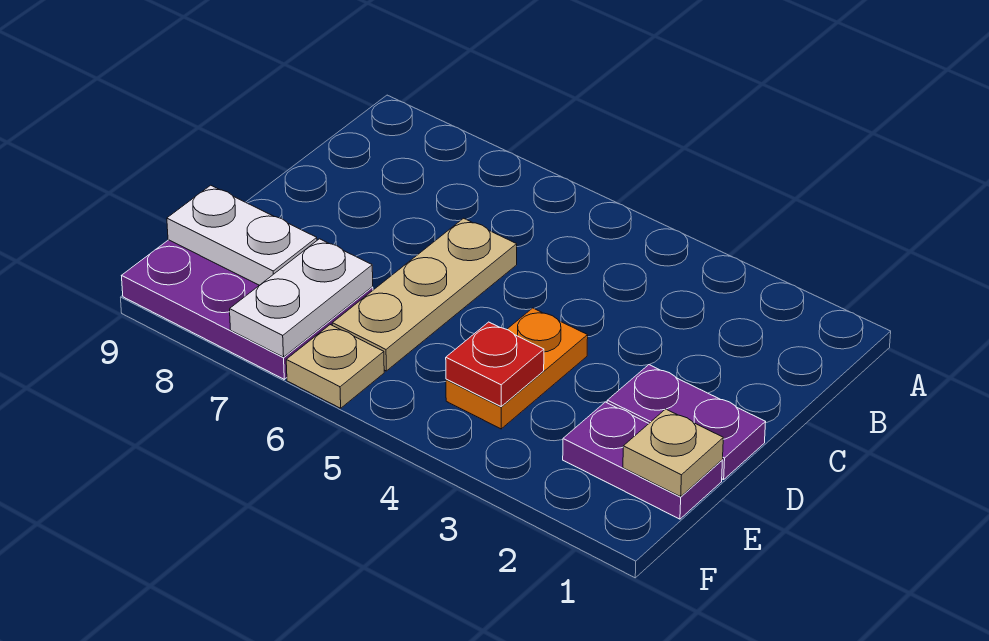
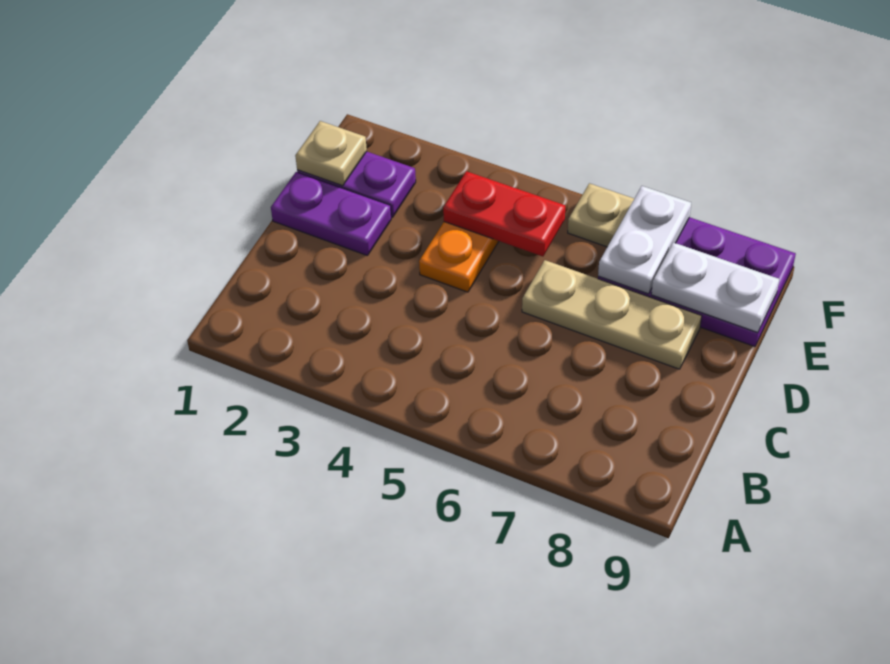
tan 1x3 plate [332,218,517,371] -> tan 1x3 plate turned to [522,260,702,369]
red 1x1 plate [446,322,544,406] -> red 1x2 plate [443,171,565,256]

